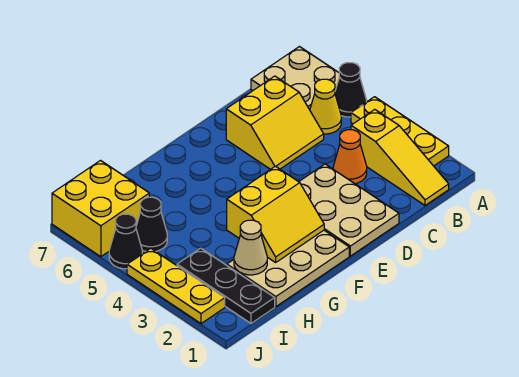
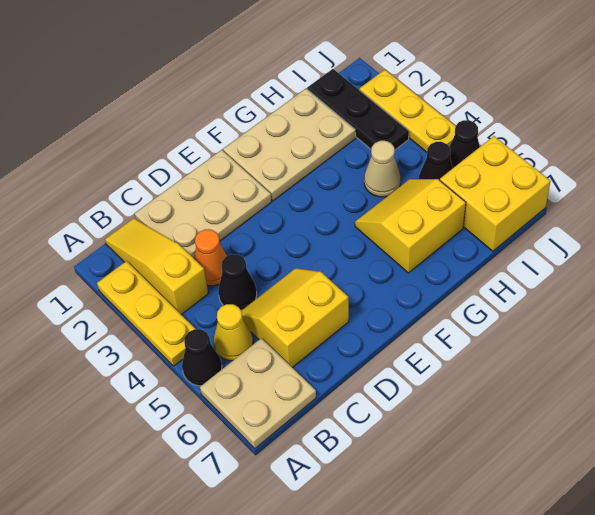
none -> black 1x1 cone [218,254,257,310]
tan 2x3 plate [299,164,399,256] -> tan 2x3 plate turned to [135,150,272,258]
yellow 2x2 slope [227,166,324,262] -> yellow 2x2 slope moved to [355,179,466,273]
tan 1x1 cone [234,220,267,275] -> tan 1x1 cone moved to [364,141,401,197]

